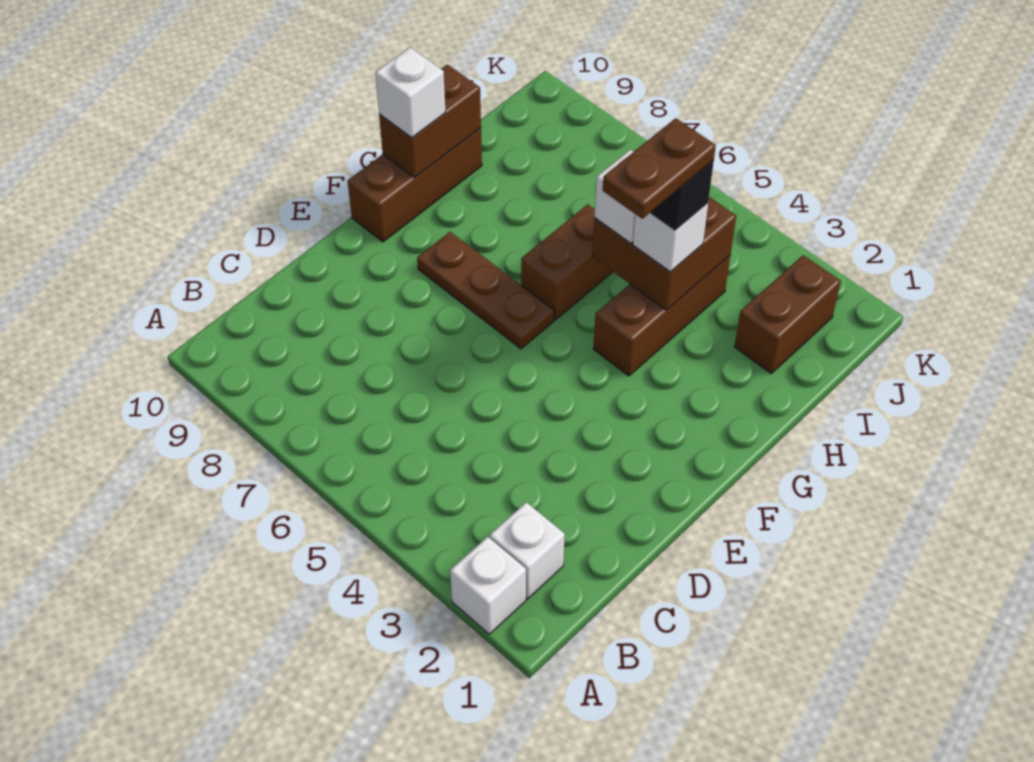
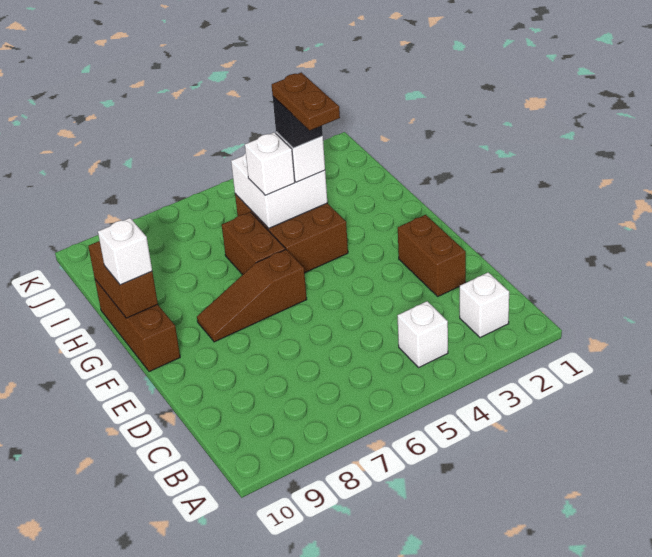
white 1x1 brick [450,537,526,634] -> white 1x1 brick moved to [398,301,448,367]
brown 1x3 plate [417,232,554,349] -> brown 1x3 slope [197,250,307,342]
brown 1x3 brick [593,255,730,376] -> brown 2x3 brick [235,194,348,273]
brown 2x2 brick [592,197,736,310] -> white 2x2 brick [231,153,327,228]
brown 1x2 brick [735,255,841,373] -> brown 1x2 brick moved to [398,215,466,296]

